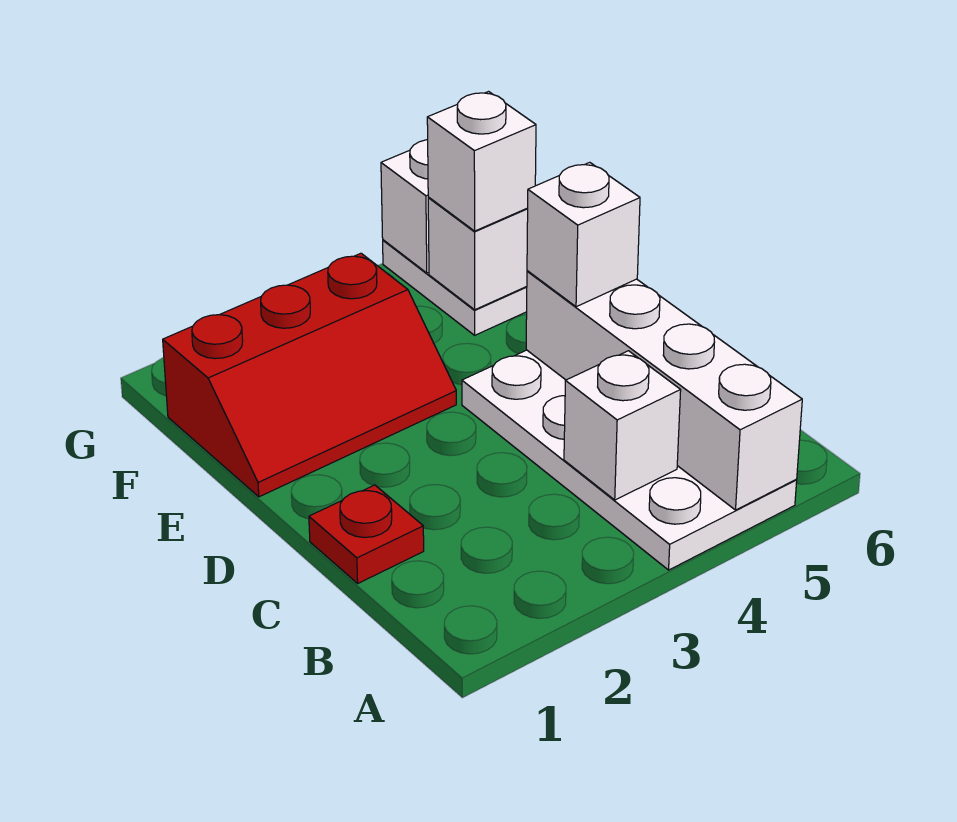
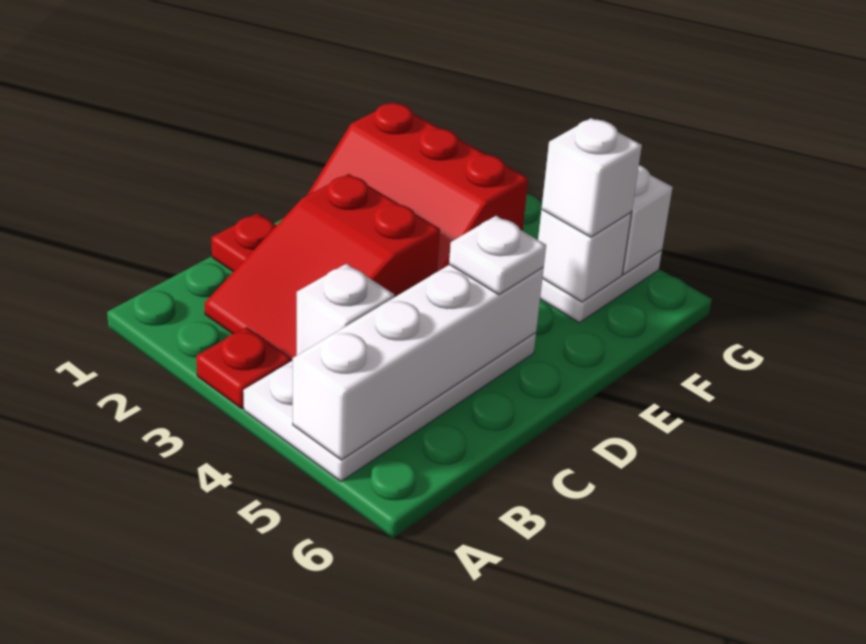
none -> red 1x1 plate [196,327,292,409]
none -> red 2x3 slope [205,174,440,361]
white 1x1 brick [527,162,640,307] -> white 1x1 plate [449,216,546,295]

